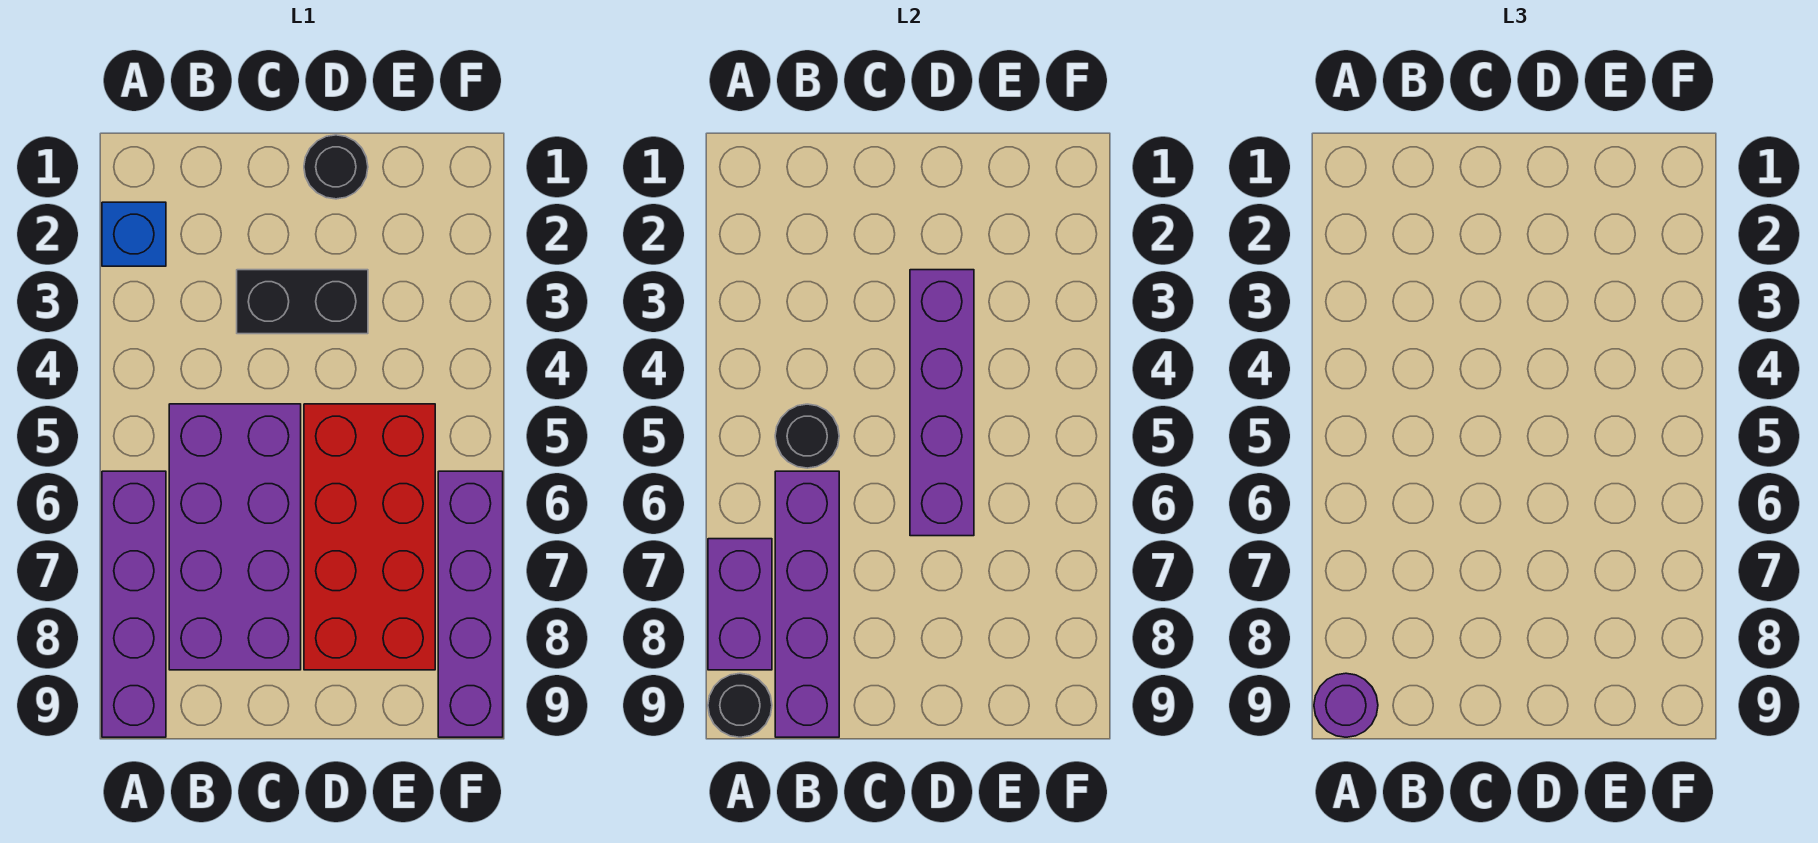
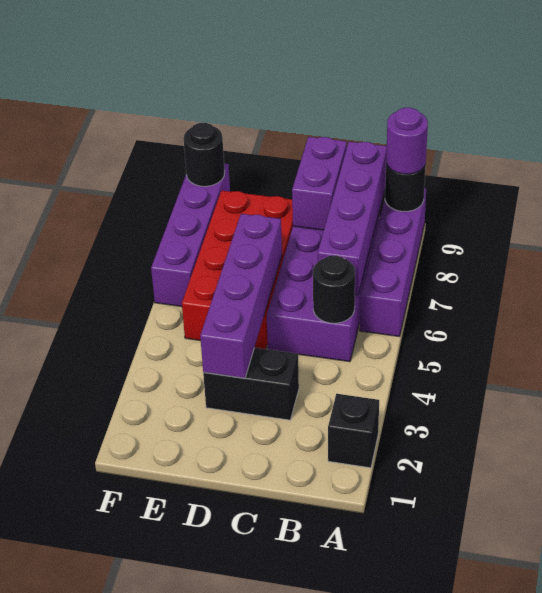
blue 1x1 brick [102,202,166,266] -> black 1x1 brick [328,394,379,468]
purple 1x2 brick [708,539,772,670] -> purple 1x2 brick moved to [292,137,347,230]
black 1x1 round brick [304,135,368,199] -> black 1x1 round brick moved to [184,123,225,186]

